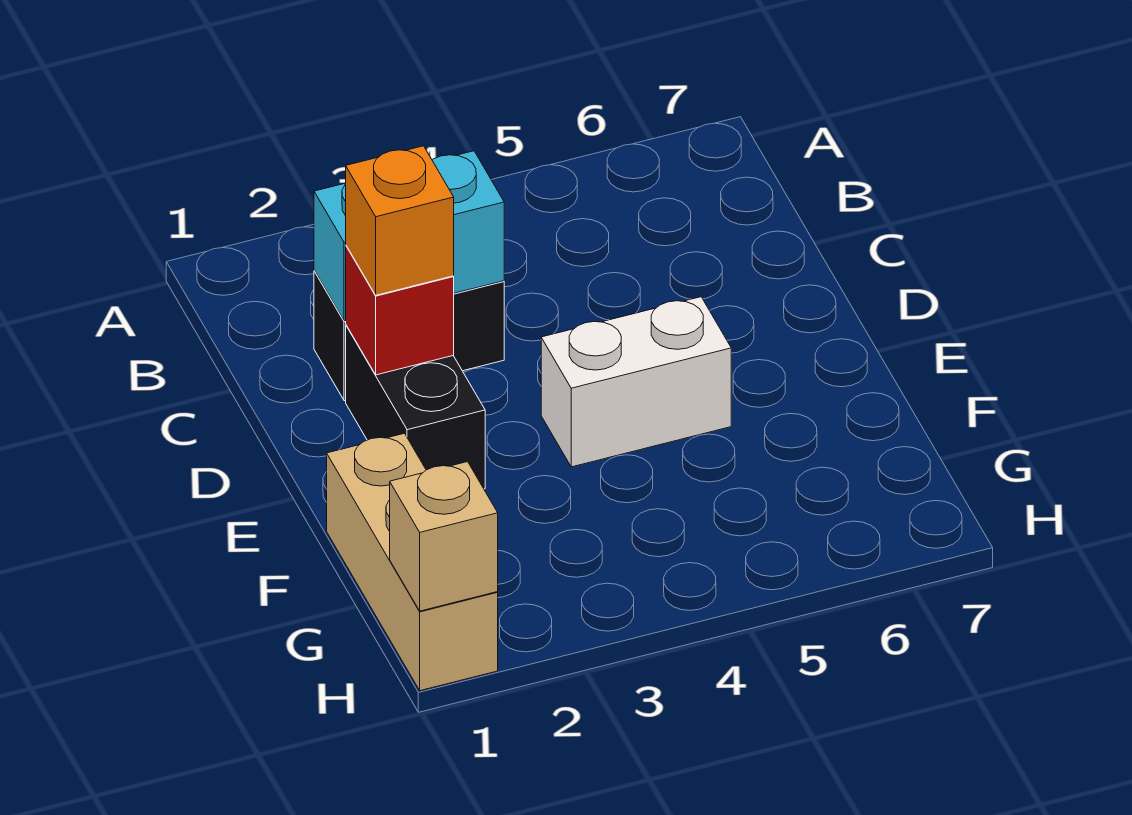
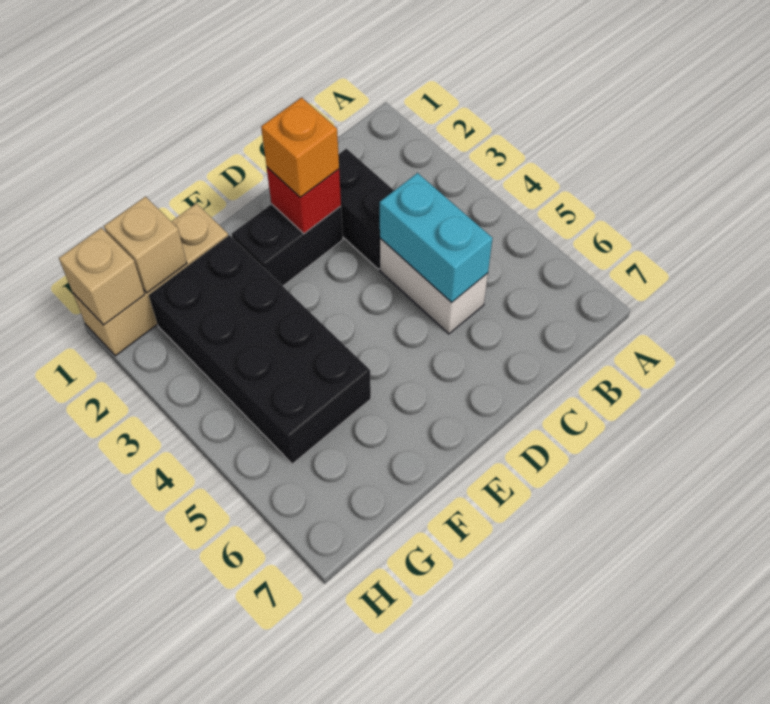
cyan 1x2 brick [314,151,504,321] -> cyan 1x2 brick moved to [380,173,493,303]
white 1x2 brick [541,297,731,467] -> white 1x2 brick moved to [380,238,488,334]
none -> black 2x4 brick [149,235,371,464]
none -> tan 1x1 brick [104,197,187,293]

